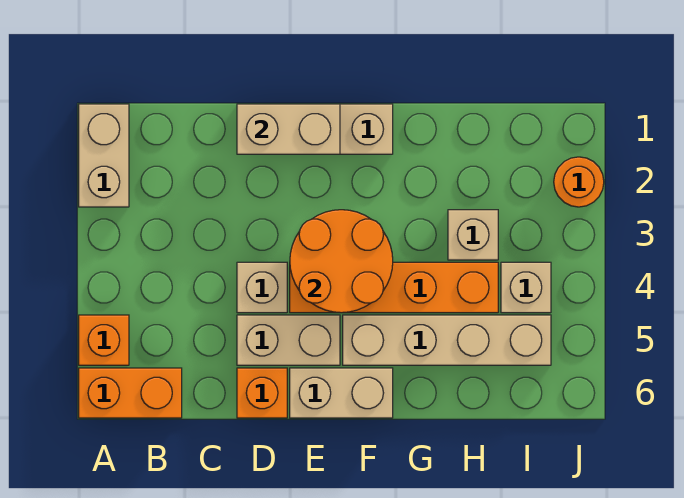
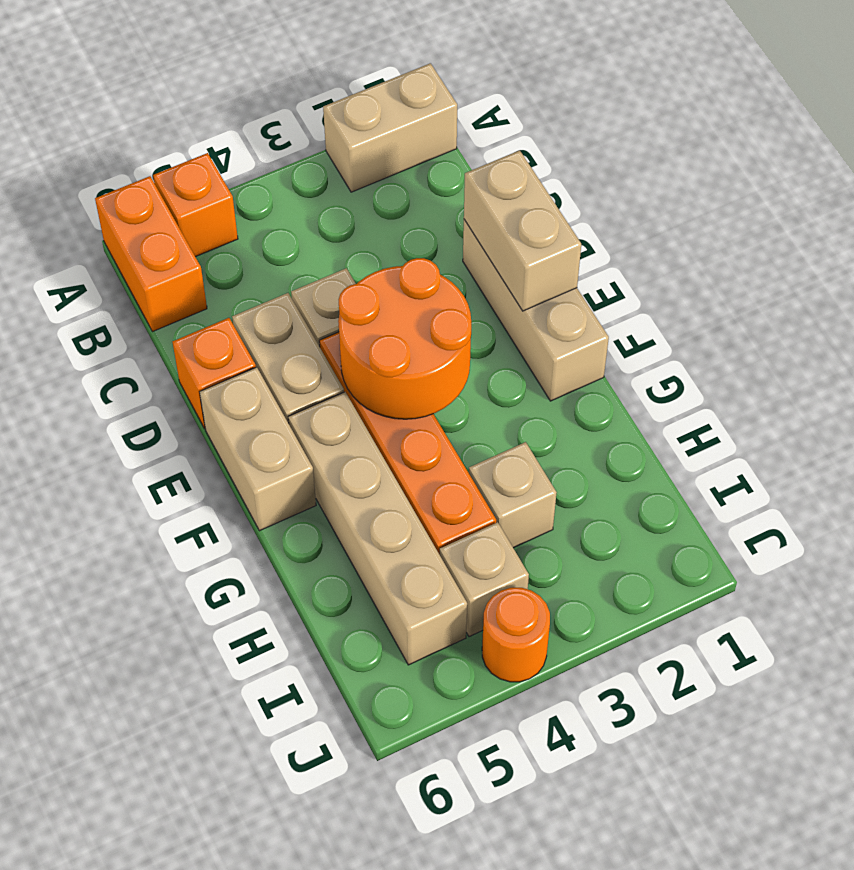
orange 1x1 round brick [554,157,604,207] -> orange 1x1 round brick moved to [482,588,550,682]

